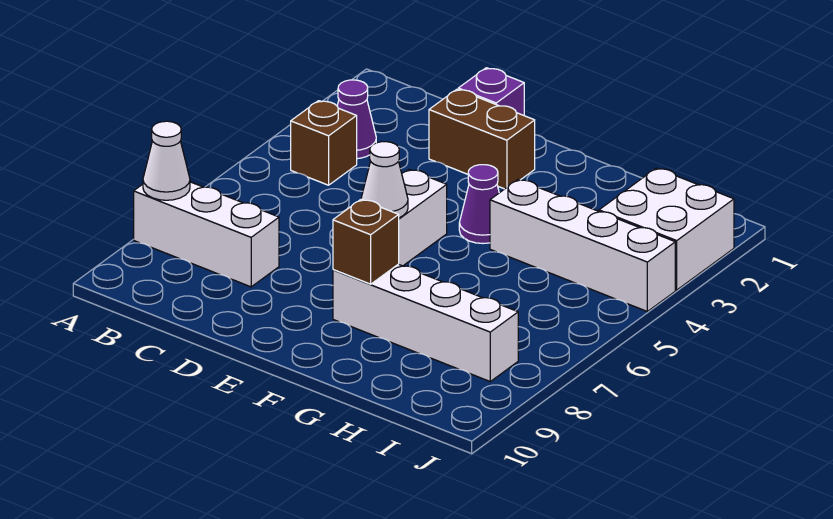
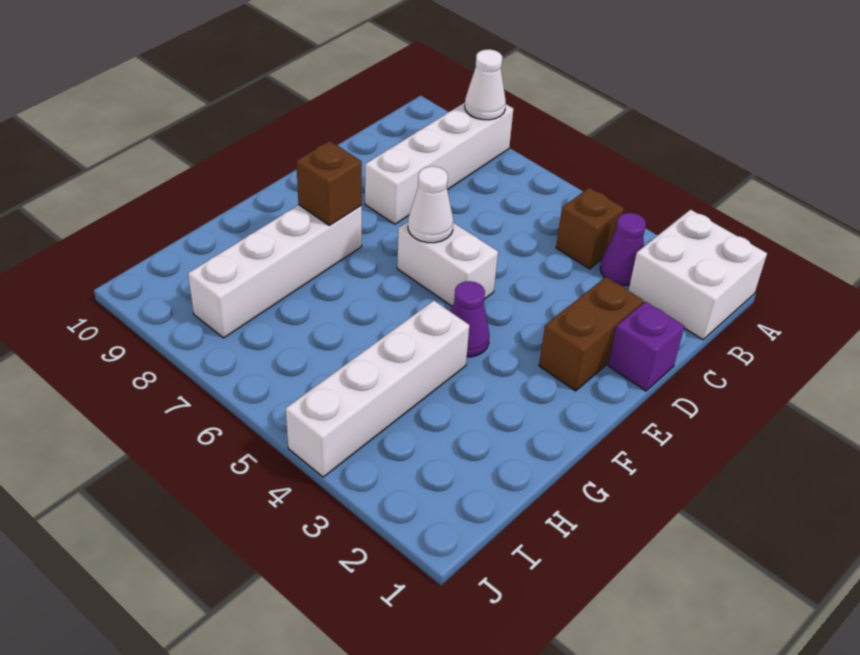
white 1x3 brick [134,182,279,287] -> white 1x4 brick [365,103,513,224]
white 2x2 brick [599,168,734,290] -> white 2x2 brick moved to [628,210,767,340]

